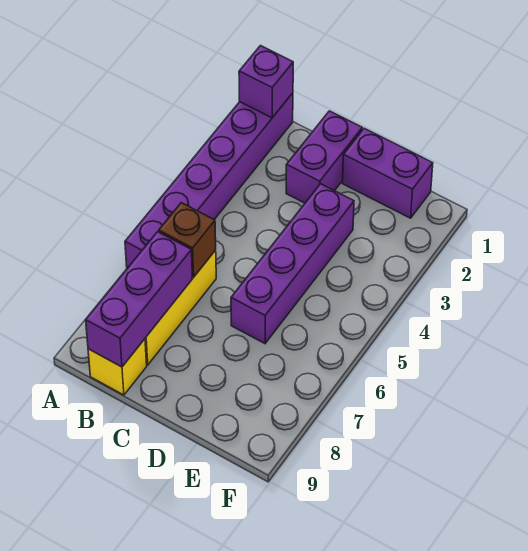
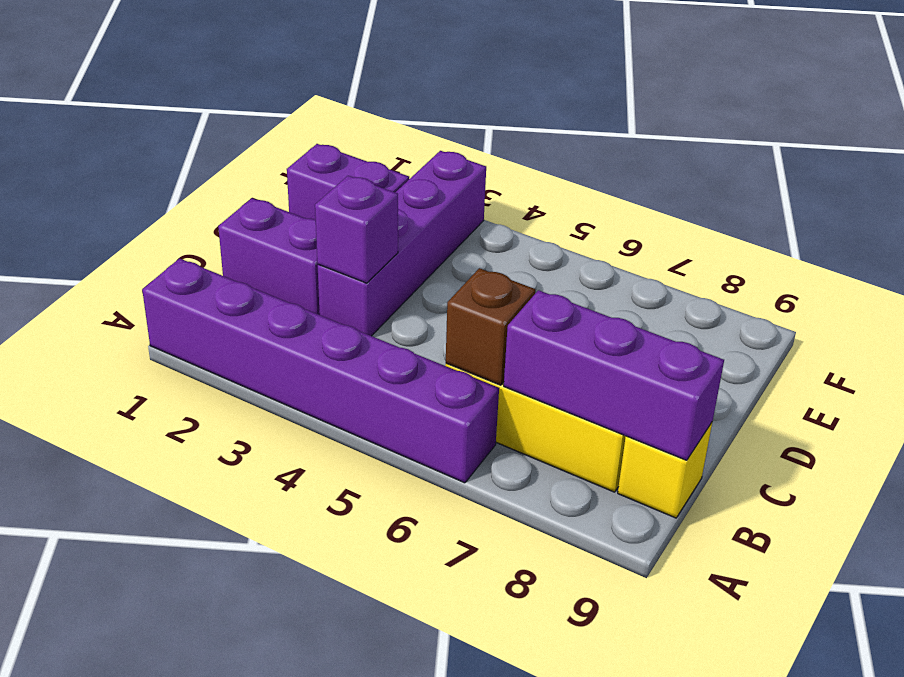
purple 1x1 brick [239,46,293,118] -> purple 1x1 brick moved to [315,176,398,283]
purple 1x2 brick [342,128,433,218] -> purple 1x2 brick turned to [287,144,409,220]
purple 1x4 brick [231,184,354,344] -> purple 1x4 brick turned to [318,151,486,336]

